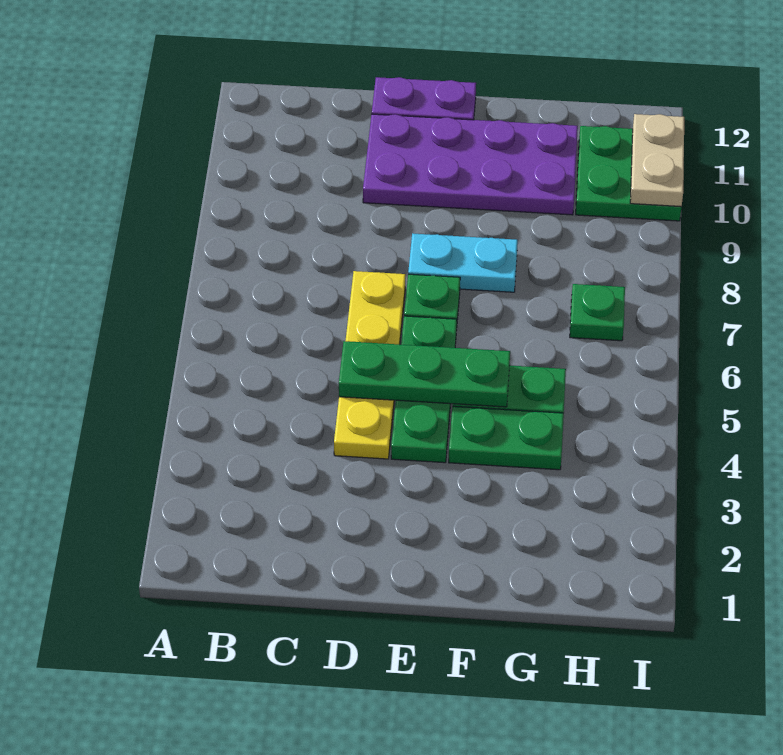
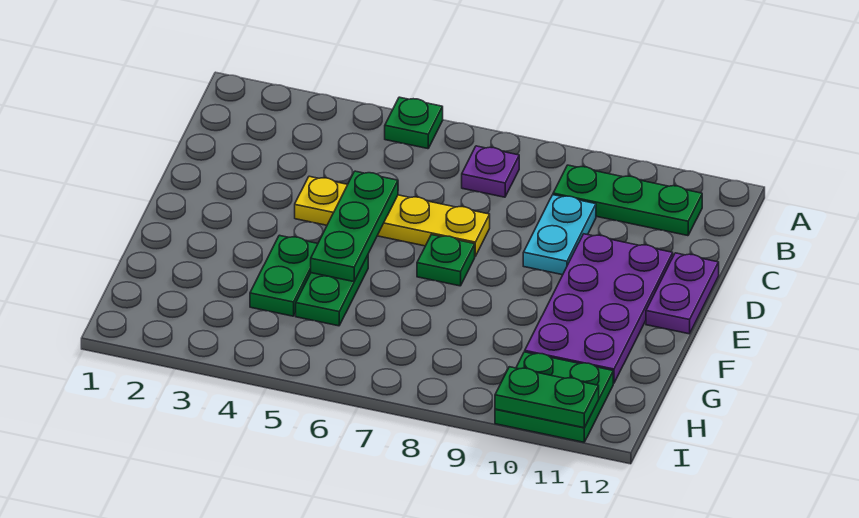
none -> purple 1x1 plate [462,146,519,197]
green 1x3 plate [391,316,457,463] -> green 1x3 plate moved to [553,165,702,236]
cyan 1x2 plate [408,233,518,292] -> cyan 1x2 plate moved to [523,195,596,275]
green 1x1 plate [570,284,625,341] -> green 1x1 plate moved to [385,97,443,149]
tan 1x2 plate [630,114,684,207] -> green 1x2 plate [495,367,599,428]

